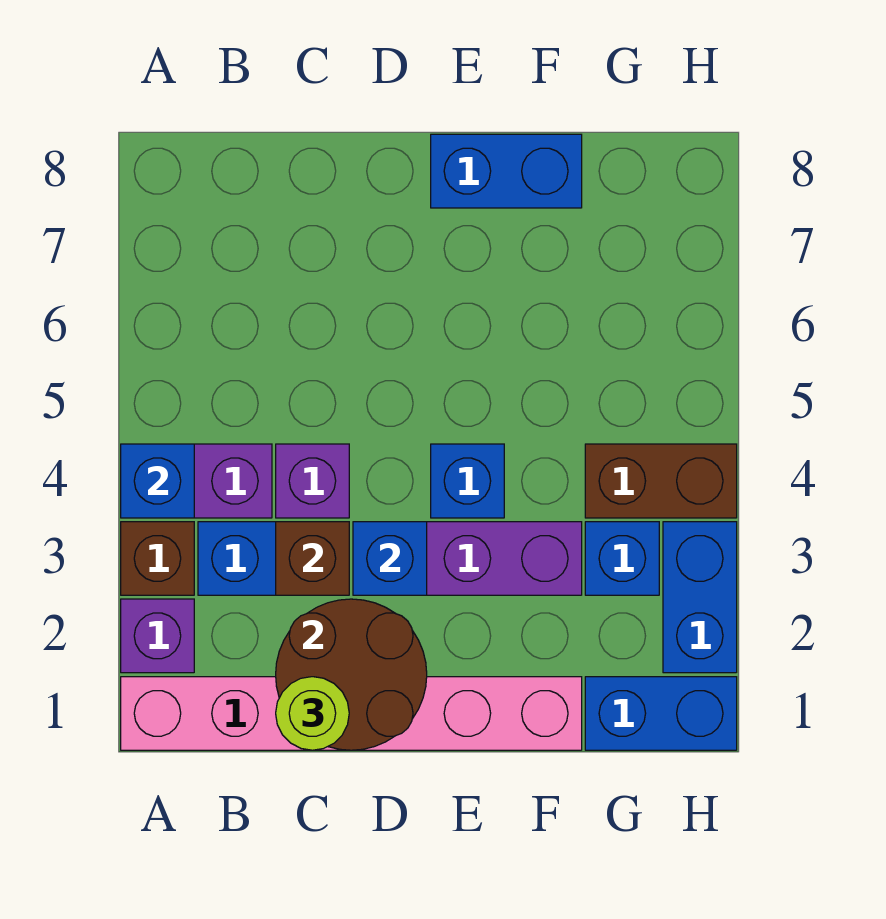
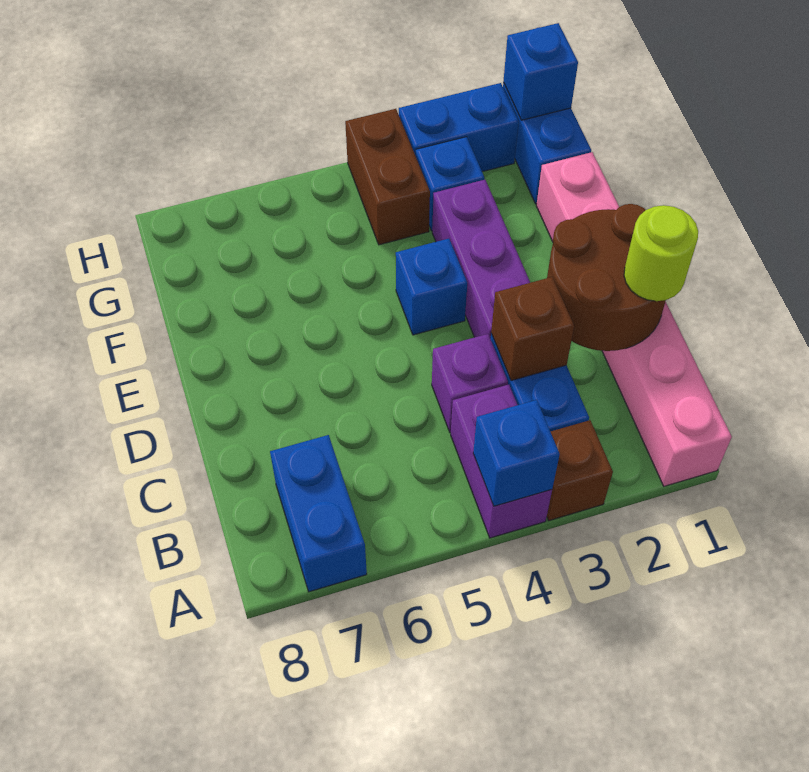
purple 1x1 brick [121,599,194,673] -> none
blue 1x1 brick [353,522,427,595] -> blue 1x1 brick moved to [503,23,578,120]
blue 1x2 brick [431,134,582,208] -> blue 1x2 brick moved to [270,435,367,592]

